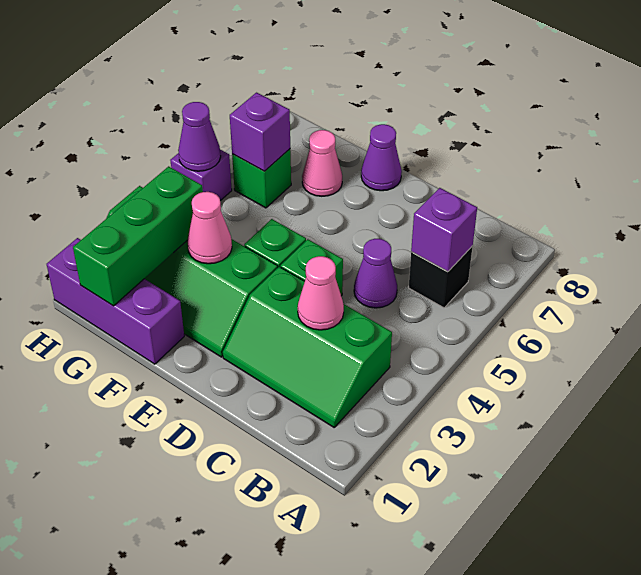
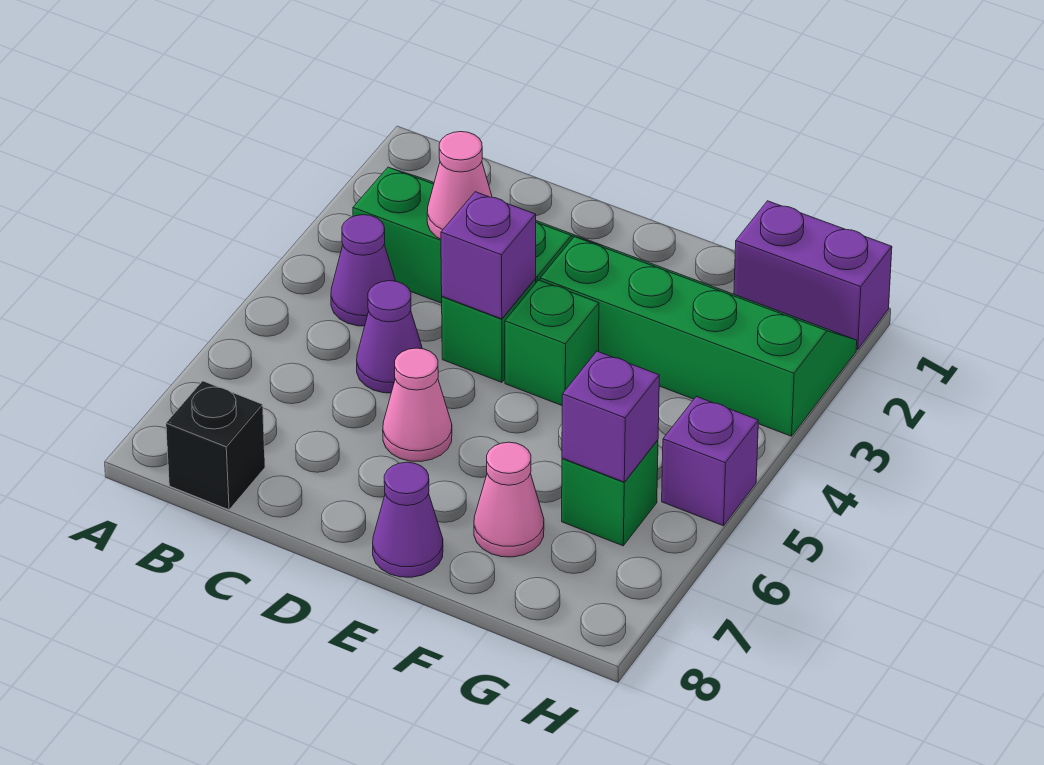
black 1x1 brick [409,246,473,308] -> black 1x1 brick moved to [166,381,265,510]
purple 1x1 brick [411,188,477,272] -> purple 1x1 brick moved to [441,192,536,319]
purple 1x3 brick [47,238,184,364] -> purple 1x2 brick [734,201,892,349]
pink 1x1 cone [187,192,232,264] -> pink 1x1 cone moved to [383,348,452,461]
green 1x3 brick [73,166,203,306] -> none
purple 1x1 cone [178,102,221,171] -> purple 1x1 cone moved to [331,215,396,326]

